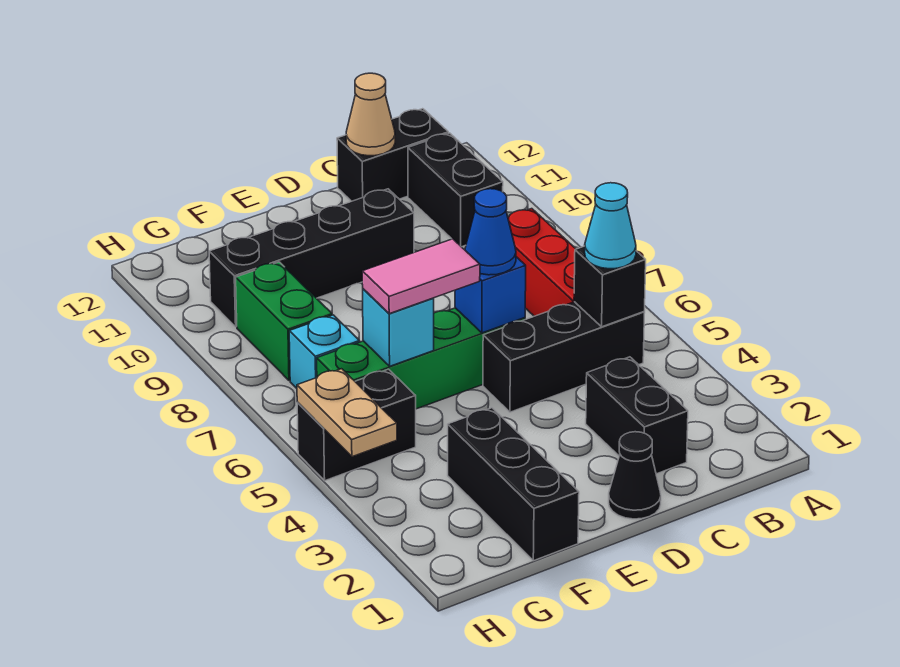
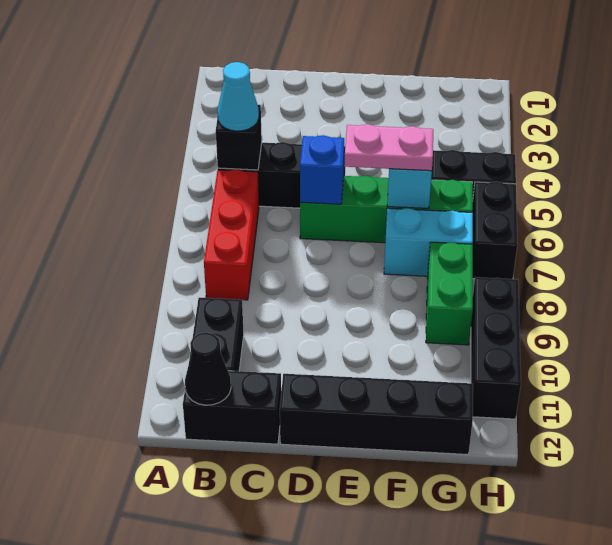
black 1x2 brick [586,357,688,474] -> black 1x2 brick moved to [473,182,518,279]
tan 1x1 cone [346,73,395,156] -> none
black 1x1 cone [609,432,661,519] -> black 1x1 cone moved to [185,332,231,405]
blue 1x1 cone [465,189,516,275] -> none
black 1x4 brick [209,189,414,327] -> black 1x4 brick moved to [280,374,473,454]
pink 1x2 tile [362,239,480,314] -> pink 1x2 plate [344,124,433,171]
black 1x3 brick [448,408,579,561] -> black 1x3 brick moved to [471,277,521,419]
cyan 1x1 brick [289,315,360,388] -> cyan 1x2 brick [384,208,473,276]
tan 1x2 plate [297,369,397,457] -> none

